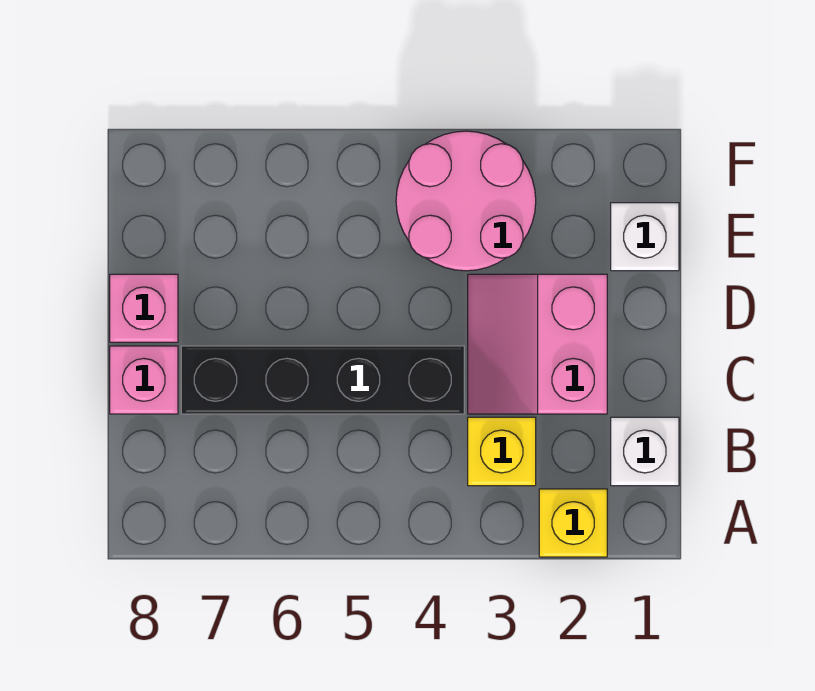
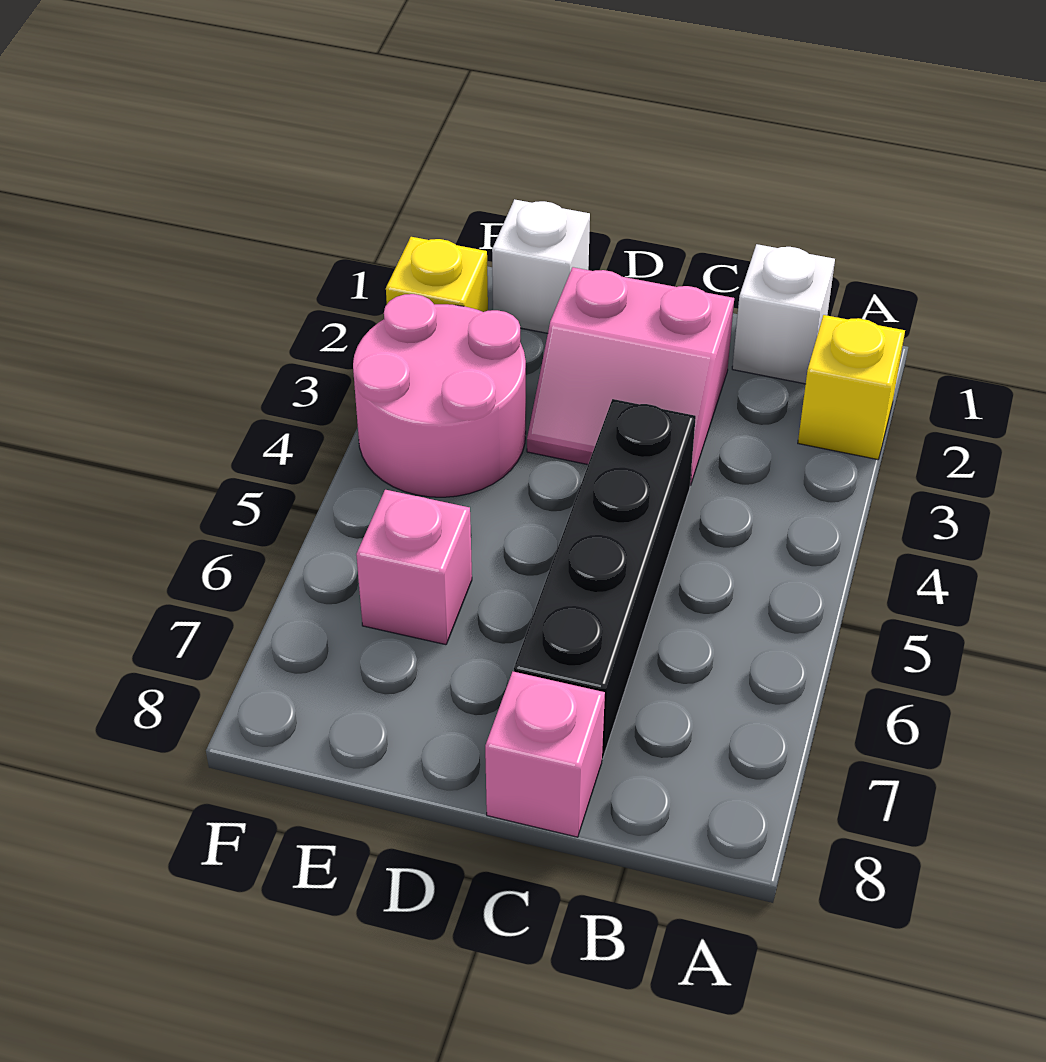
yellow 1x1 brick [468,417,536,486] -> yellow 1x1 brick moved to [386,237,488,312]
pink 1x1 brick [110,274,178,342] -> pink 1x1 brick moved to [356,490,472,645]

